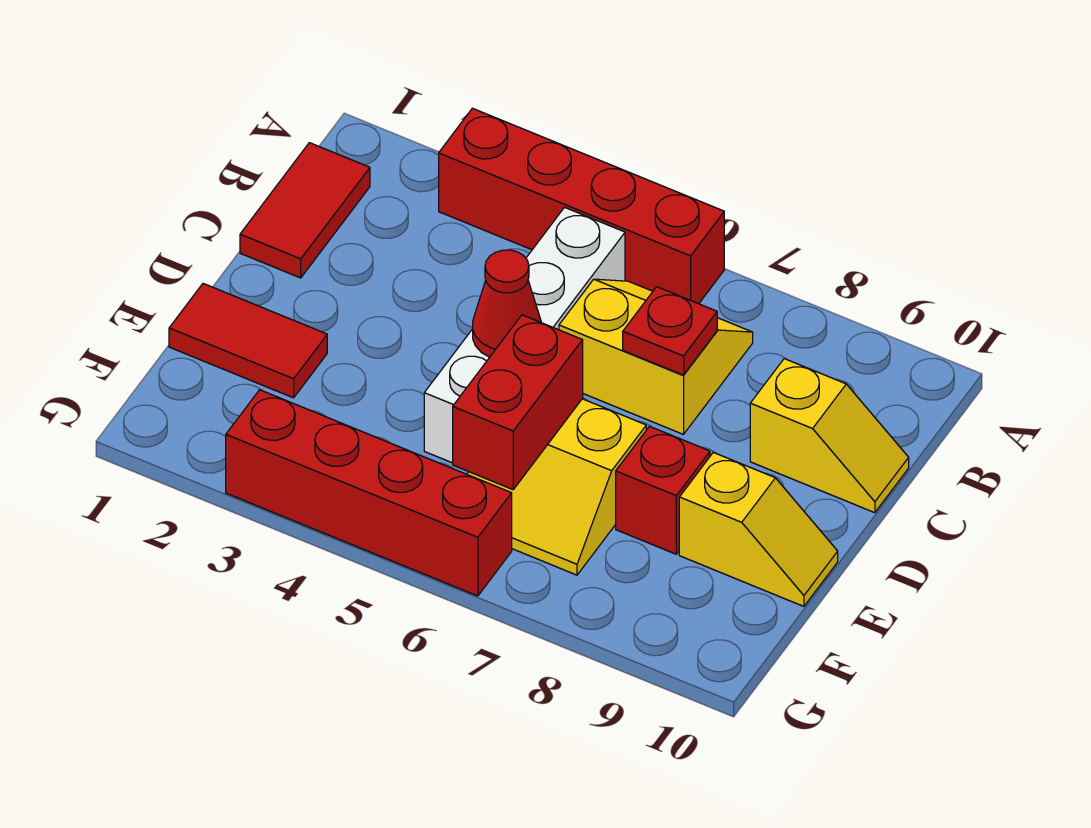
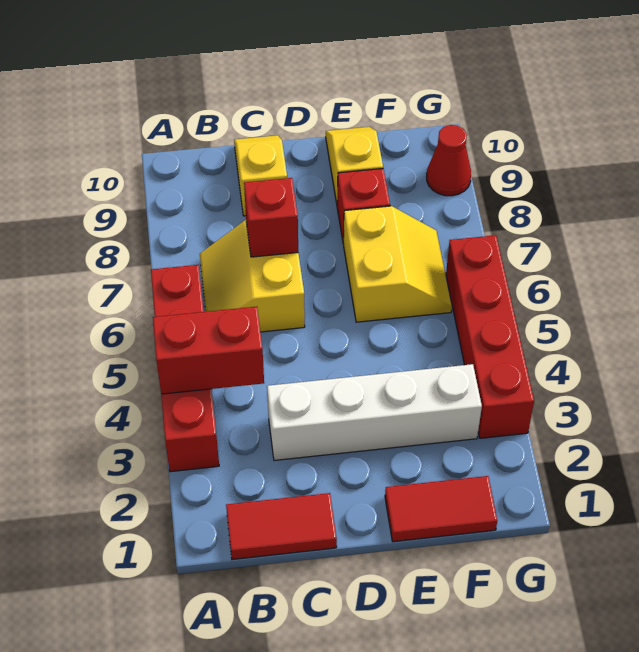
white 1x4 brick [424,207,625,463] -> white 1x4 brick moved to [267,364,482,460]
red 1x1 plate [623,287,717,375] -> red 1x1 brick [244,178,298,257]
red 1x1 cone [473,250,541,357] -> red 1x1 cone moved to [427,125,471,196]
red 1x2 tile [169,284,327,398] -> red 1x2 tile turned to [385,476,497,542]
red 1x2 brick [453,315,583,490] -> red 1x2 brick moved to [153,307,264,394]

